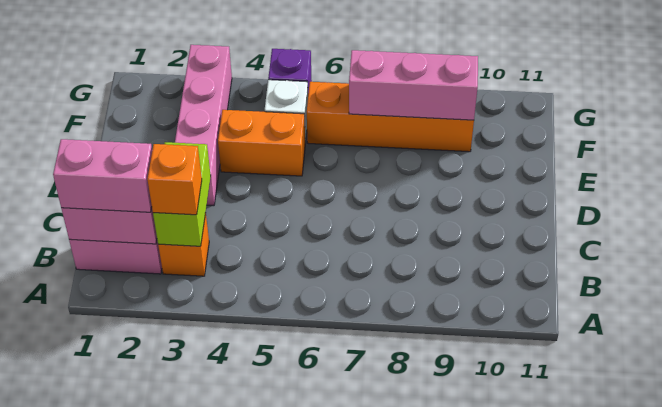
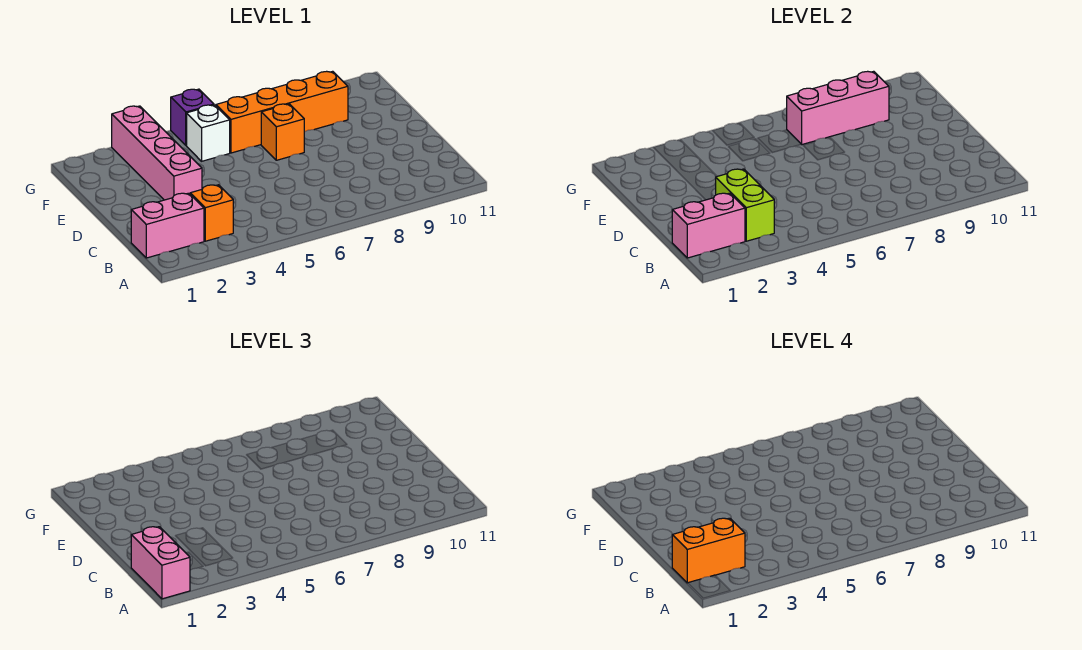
pink 1x2 brick [53,139,152,212] -> pink 1x2 brick turned to [131,527,190,599]
orange 1x1 brick [147,144,202,215] -> orange 1x1 brick moved to [261,104,304,160]
orange 1x2 brick [218,110,305,176] -> orange 1x2 brick moved to [672,518,745,583]

